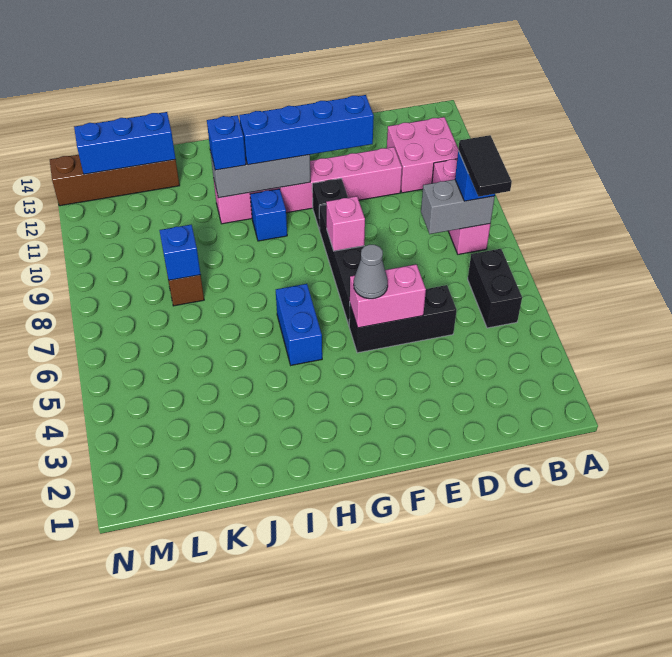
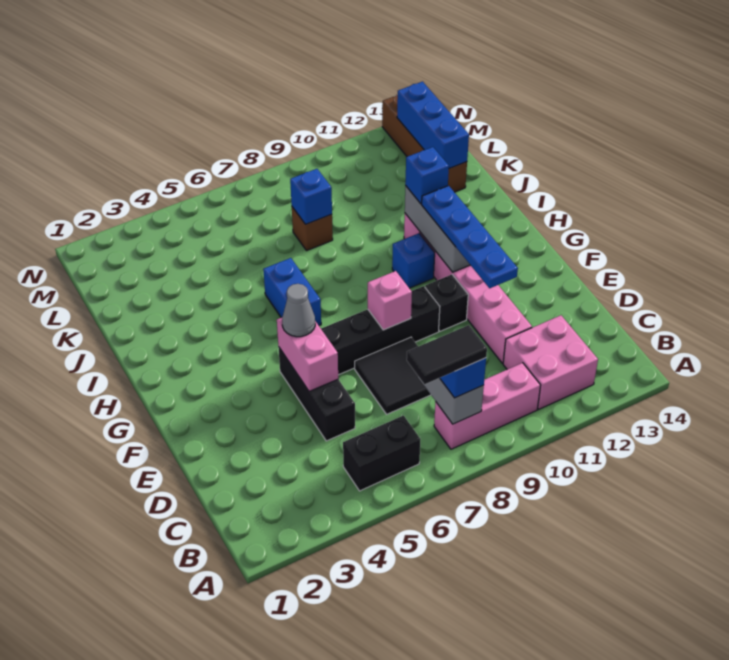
none -> black 2x2 tile [355,337,431,414]
blue 1x4 brick [239,95,374,165] -> blue 1x4 plate [422,186,518,288]
blue 1x2 brick [276,284,322,365] -> blue 1x2 brick turned to [263,258,321,326]

